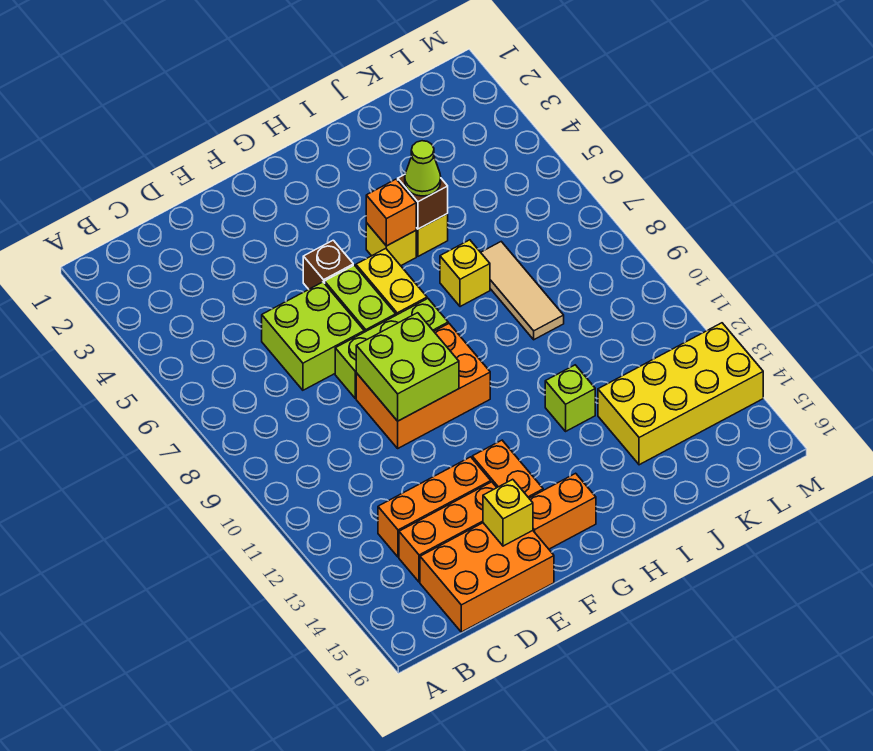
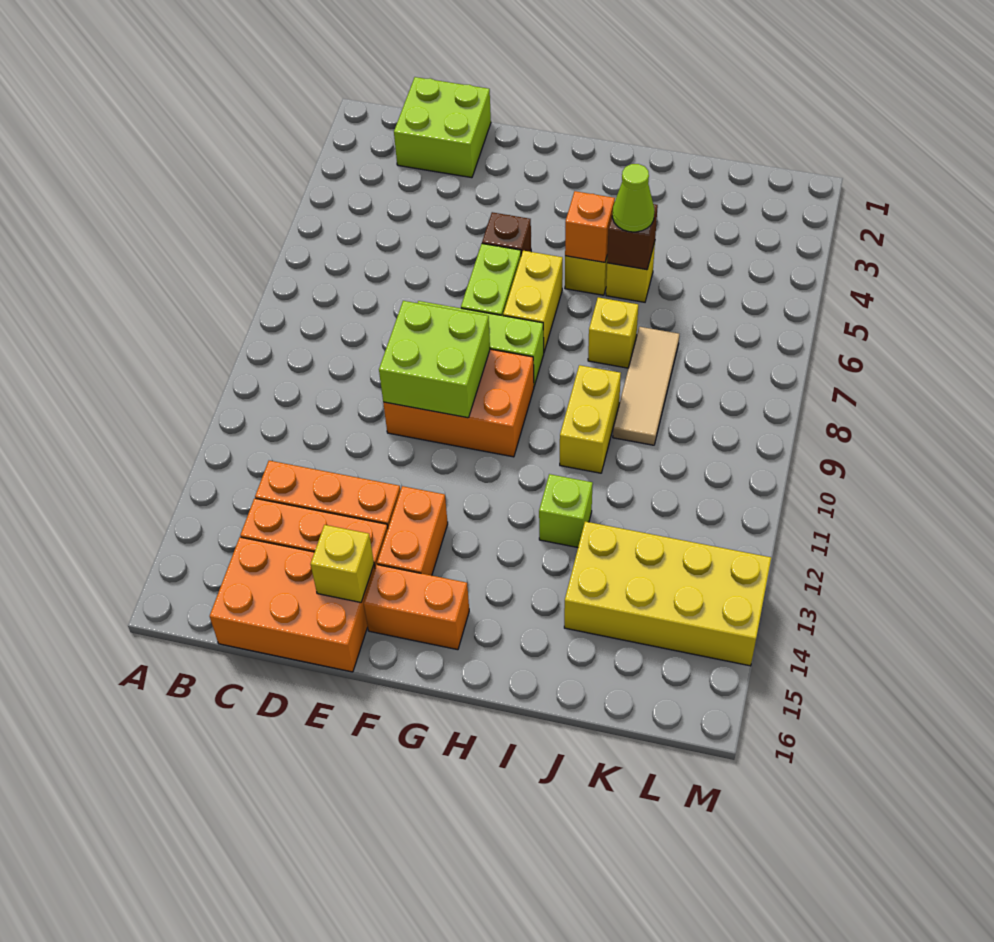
lime 2x2 brick [262,282,364,390] -> lime 2x2 brick moved to [394,77,491,178]
none -> yellow 1x2 brick [560,365,621,473]

